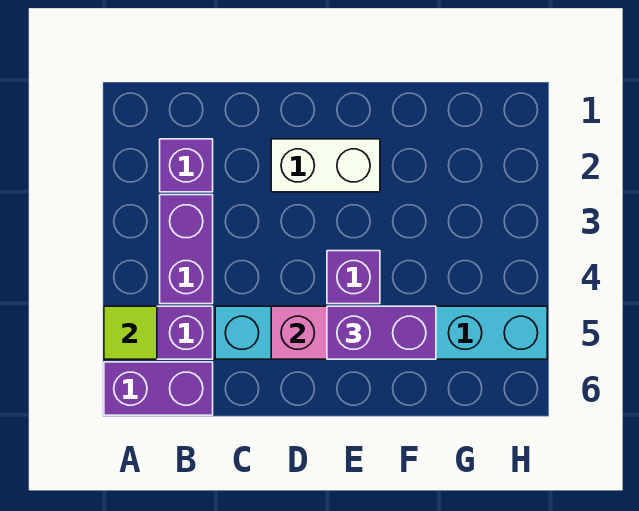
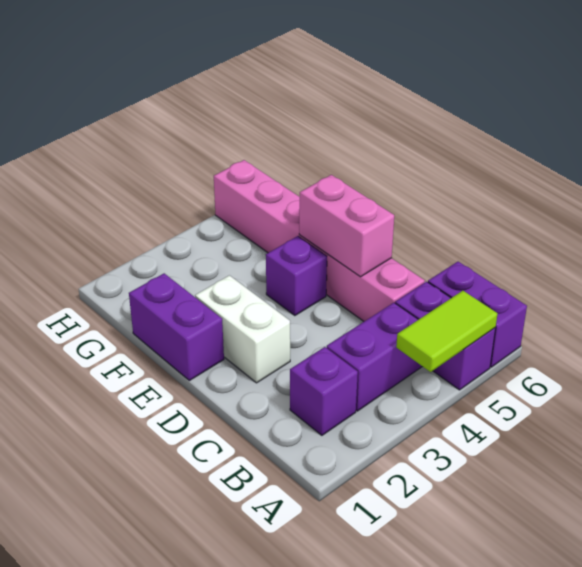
lime 1x1 tile [104,306,157,359] -> lime 1x2 tile [396,291,497,372]
cyan 1x6 brick [215,306,547,359] -> pink 1x6 brick [214,160,425,321]
purple 1x2 brick [327,306,436,359] -> purple 1x2 brick moved to [129,273,224,381]

